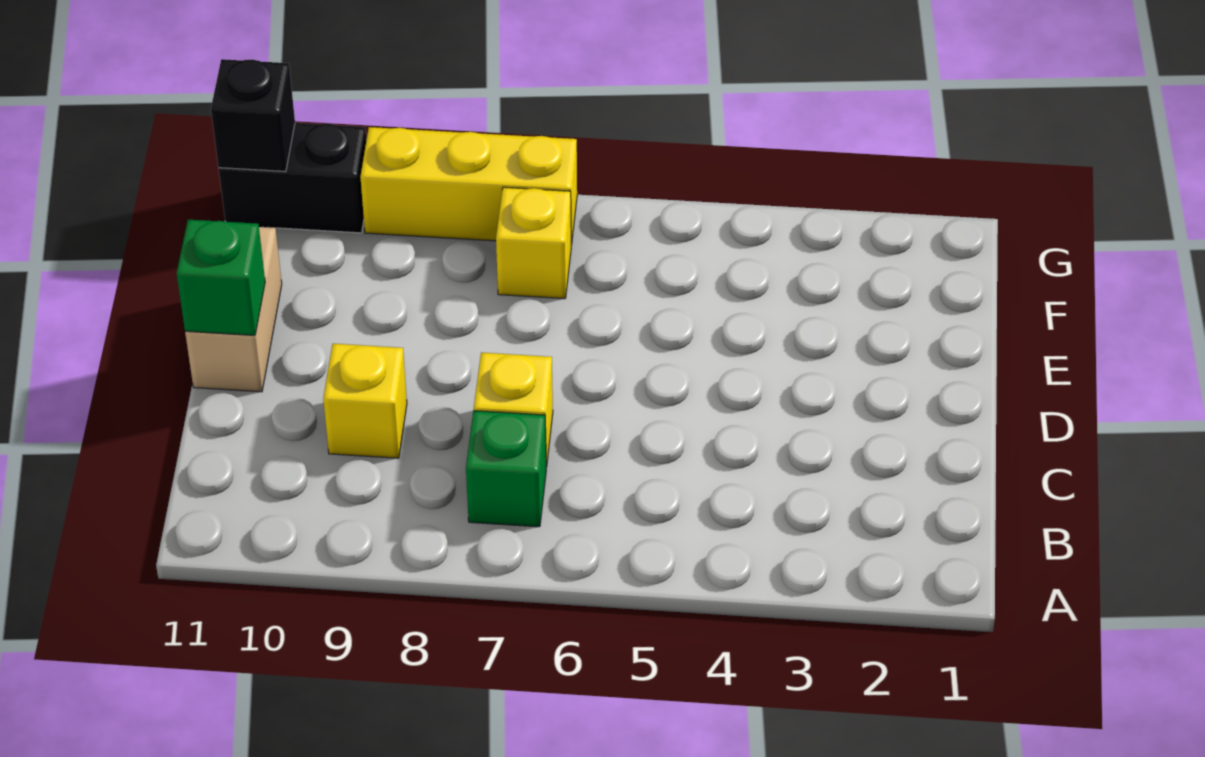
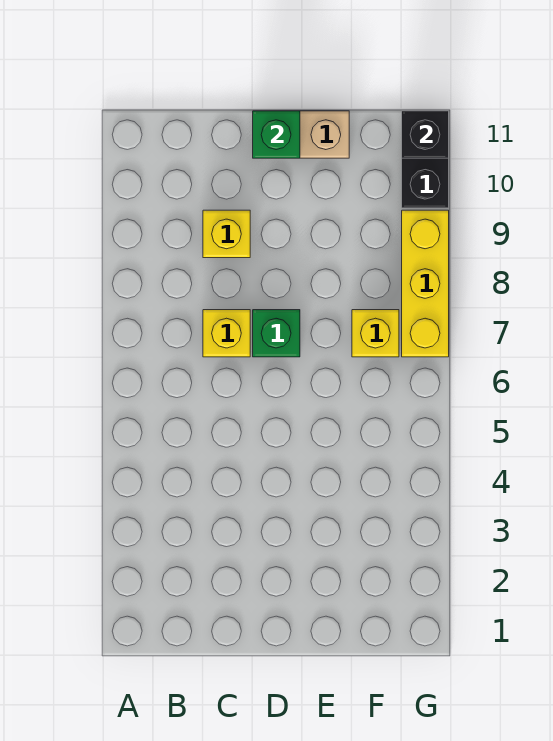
green 1x1 brick [466,411,546,527] -> green 1x1 brick moved to [253,310,300,357]

